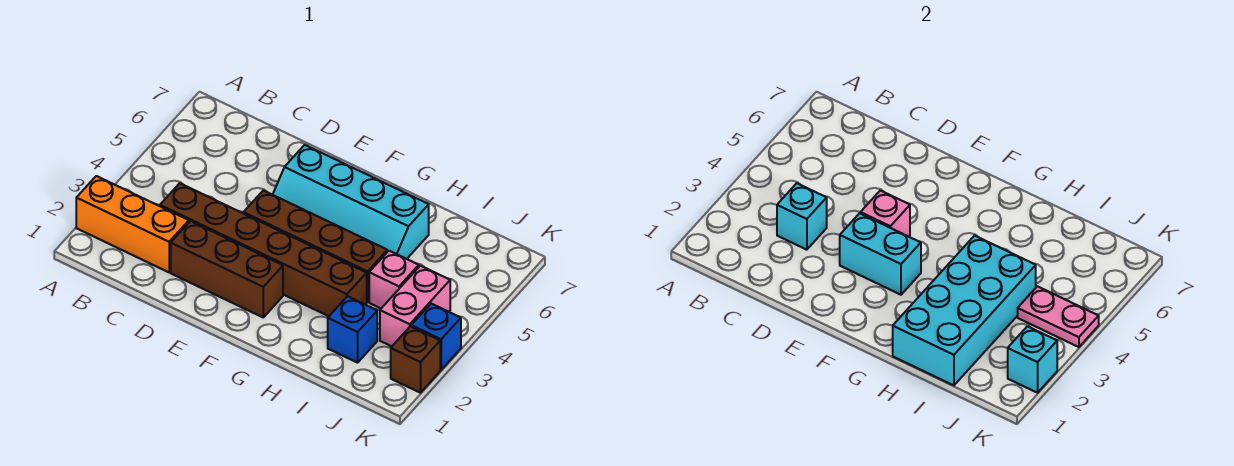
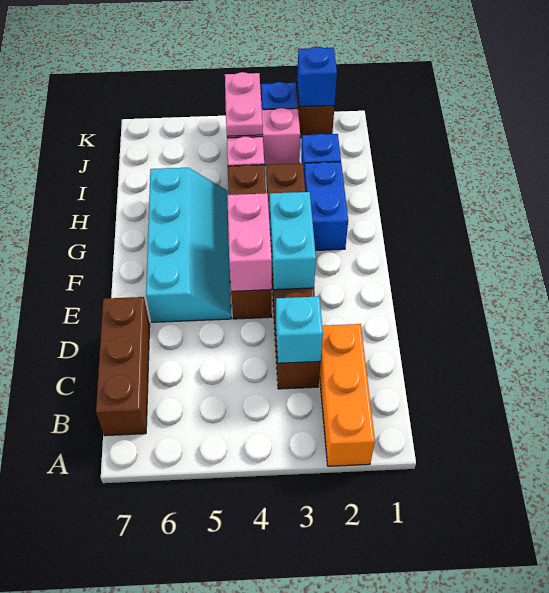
brown 1x3 brick [171,221,283,317] -> brown 1x3 brick moved to [96,297,150,436]
pink 1x1 brick [861,190,910,237] -> pink 1x2 brick [227,193,272,291]
none -> blue 1x2 brick [304,162,348,251]
cyan 2x4 brick [893,236,1036,385] -> none
cyan 1x1 brick [1008,326,1057,393] -> blue 1x1 brick [297,47,337,107]

